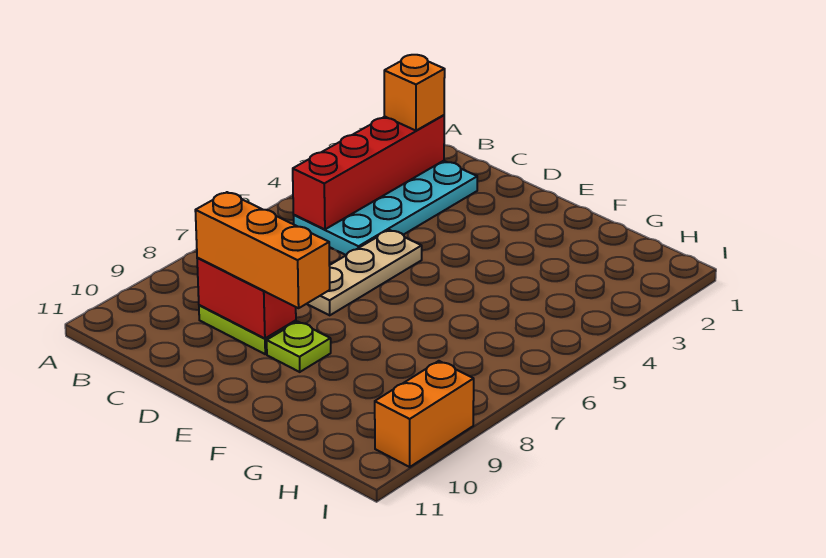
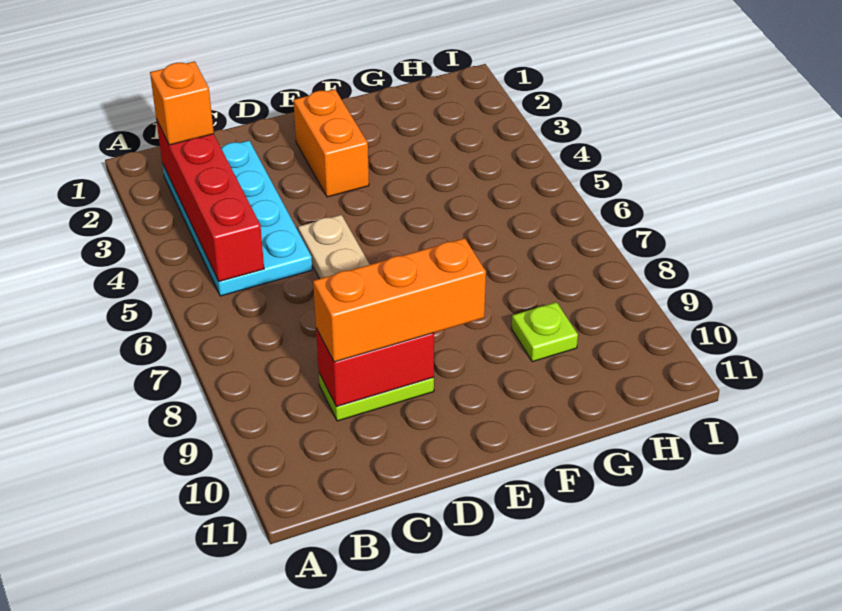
lime 1x1 plate [267,322,331,372] -> lime 1x1 plate moved to [512,302,578,362]
orange 1x2 brick [375,361,474,467] -> orange 1x2 brick moved to [294,89,369,197]

